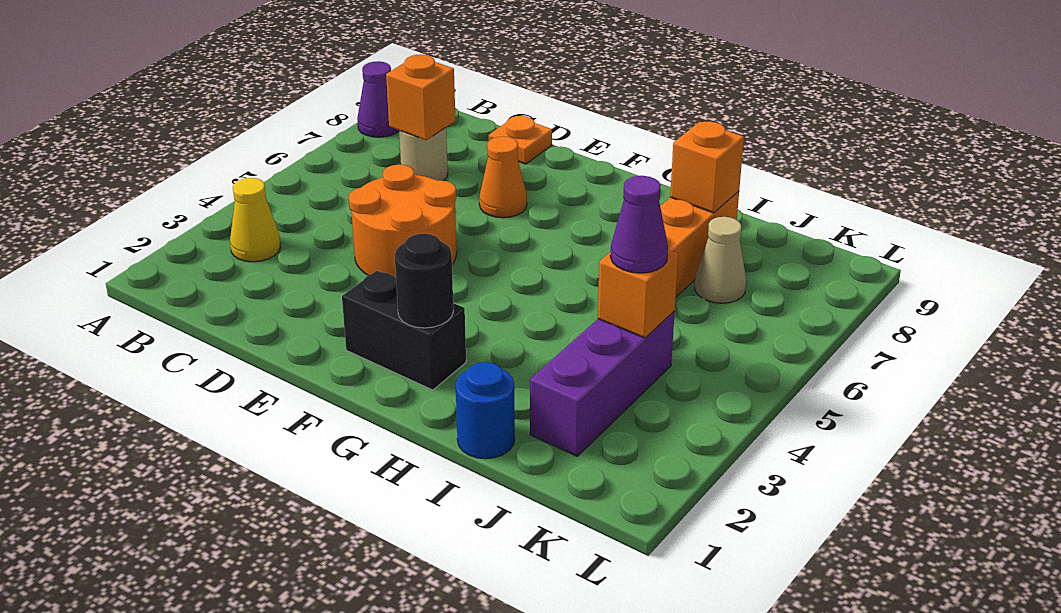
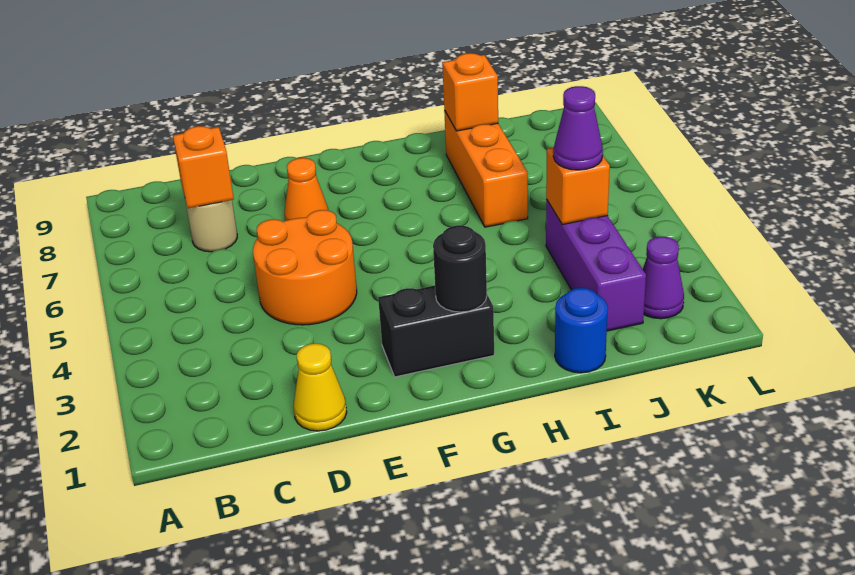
purple 1x1 cone [357,61,399,137] -> purple 1x1 cone moved to [643,237,684,319]
yellow 1x1 cone [230,178,280,262] -> yellow 1x1 cone moved to [294,344,347,431]
orange 1x1 plate [489,116,552,164] -> none
tan 1x1 cone [695,217,746,303] -> none

